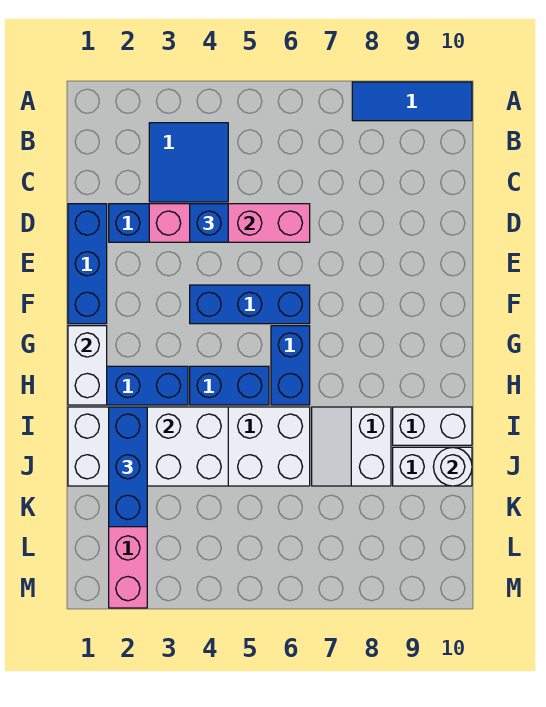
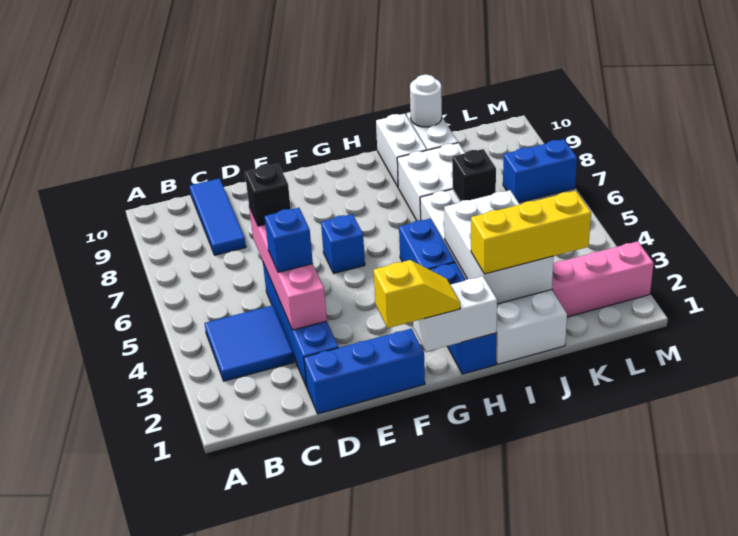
blue 1x3 tile [352,82,472,121] -> blue 1x3 tile moved to [190,178,246,255]
none -> black 1x1 brick [245,164,291,226]
none -> yellow 1x2 slope [374,260,460,328]
blue 1x3 brick [190,285,310,324] -> blue 1x1 brick [321,214,365,273]
blue 1x2 brick [271,326,310,405] -> blue 1x2 brick moved to [503,139,577,203]
blue 1x3 brick [109,407,147,527] -> yellow 1x3 brick [471,191,591,274]
white 2x2 slope [312,407,391,486] -> white 2x2 brick [397,143,465,220]
none -> black 1x1 brick [452,149,496,201]

